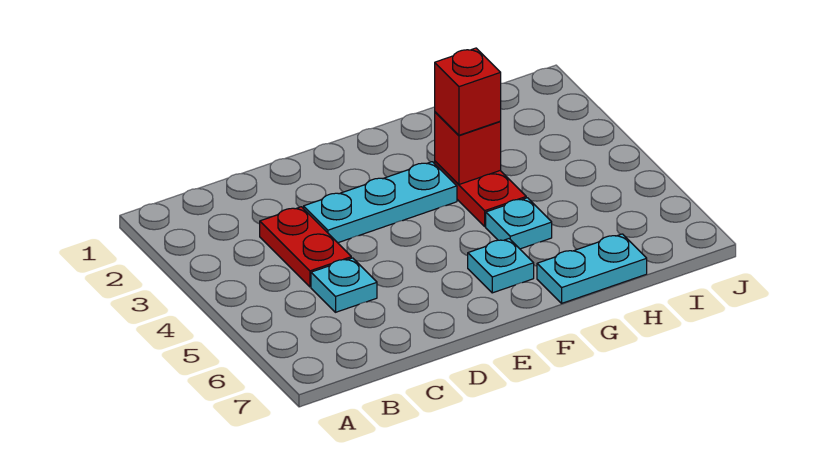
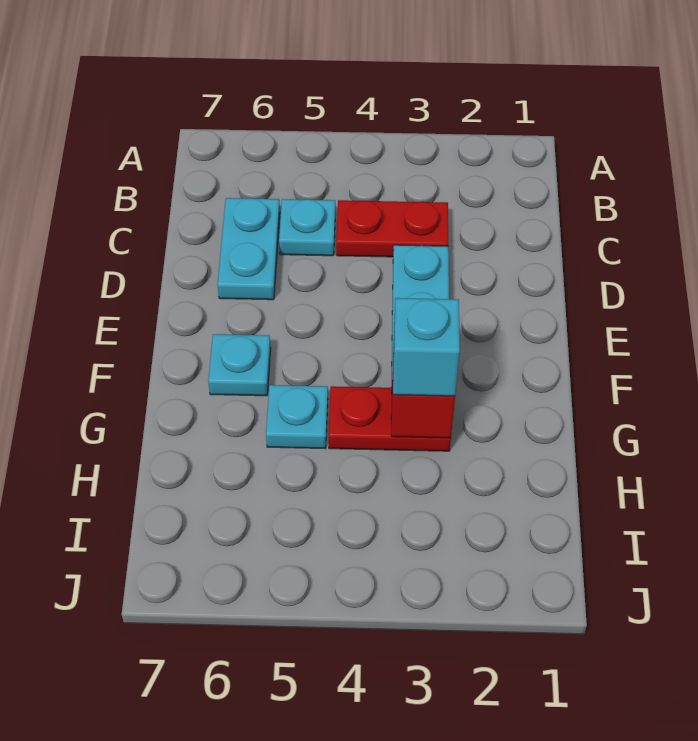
red 1x1 brick [435,48,501,135] -> cyan 1x1 brick [393,298,460,396]
cyan 1x2 plate [537,234,647,303] -> cyan 1x2 plate moved to [218,198,280,300]

